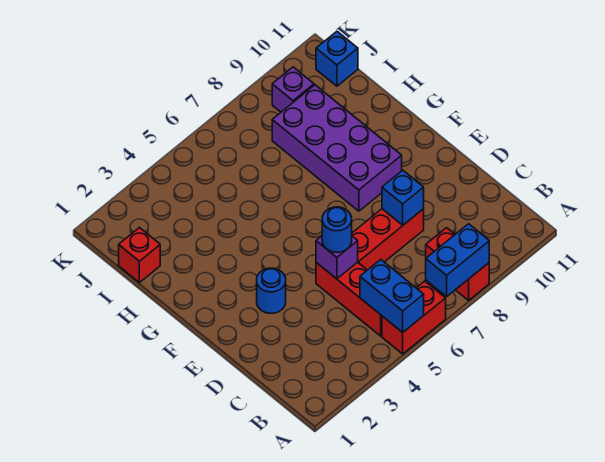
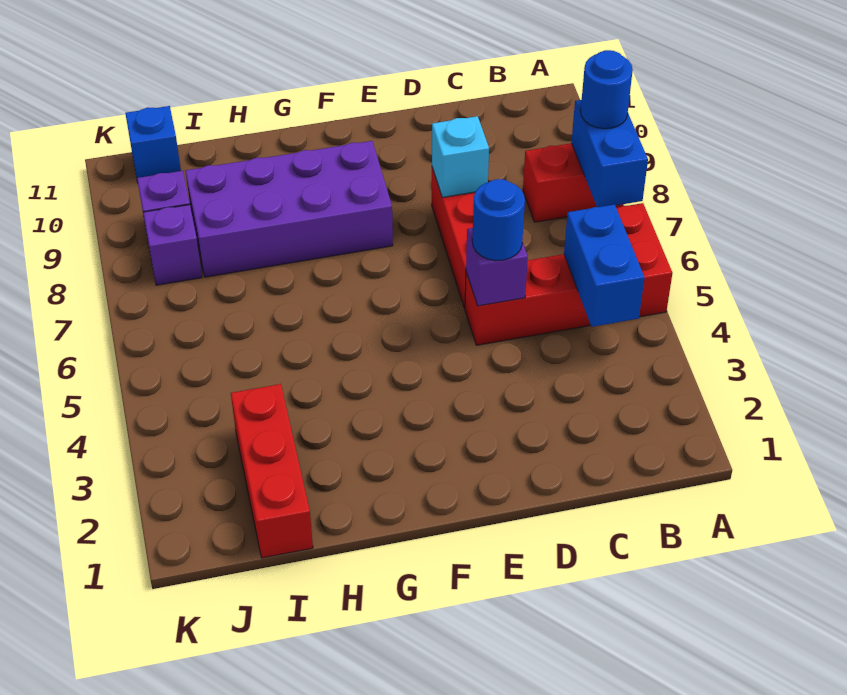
blue 1x2 brick [360,260,424,332] -> blue 1x2 brick turned to [564,204,645,327]
blue 1x1 brick [382,170,424,225] -> cyan 1x1 brick [432,116,489,197]
blue 1x1 round brick [257,268,286,313] -> blue 1x1 round brick moved to [581,50,633,129]
red 1x1 brick [119,228,160,283] -> red 1x3 brick [231,384,313,558]
none -> purple 1x1 brick [143,205,202,285]

